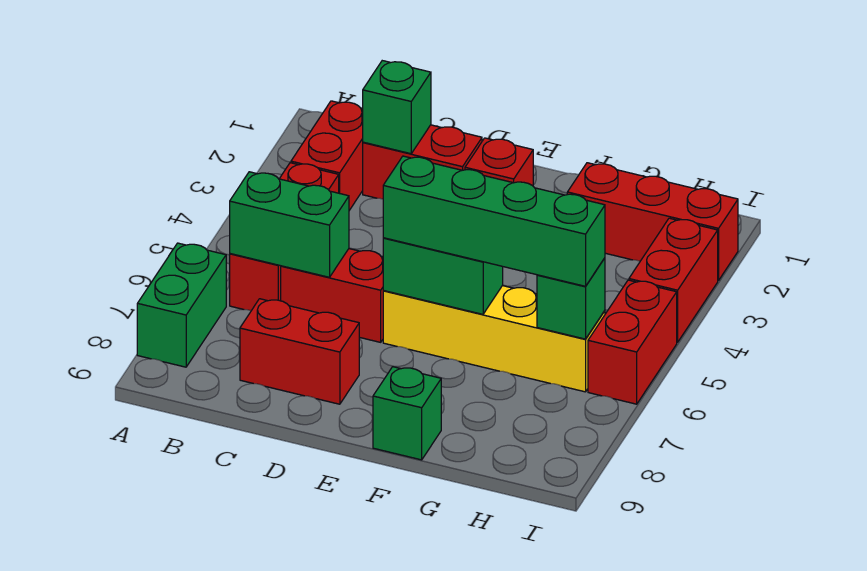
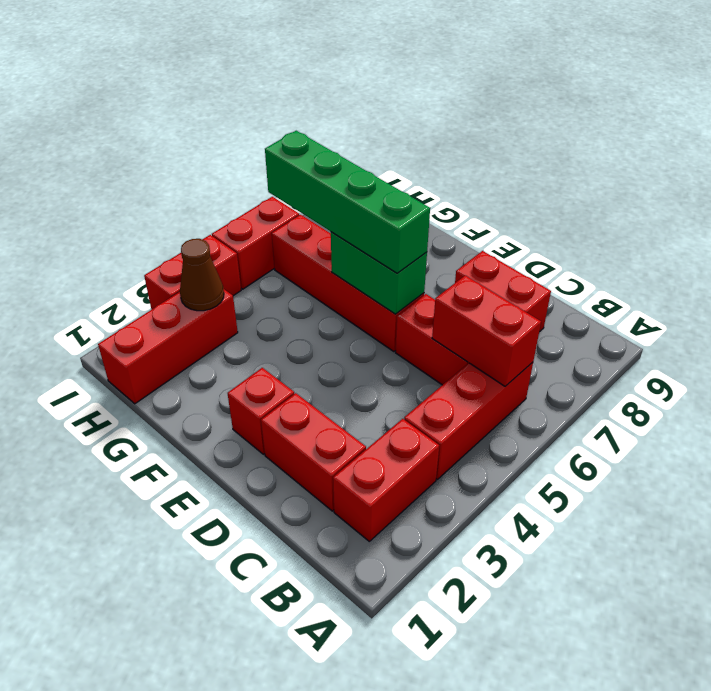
green 1x2 brick [137,243,226,367] -> none
green 1x2 brick [230,172,349,277] -> red 1x2 brick [432,275,541,386]
green 1x1 brick [363,61,431,154] -> none
yellow 1x4 brick [383,286,605,392] -> red 1x4 brick [272,215,424,352]
green 1x1 brick [373,367,441,460] -> none
red 1x3 brick [567,163,738,281] -> red 1x3 brick turned to [98,289,238,404]
none -> brown 1x1 cone [180,239,224,311]
green 1x1 brick [537,258,605,339] -> none

